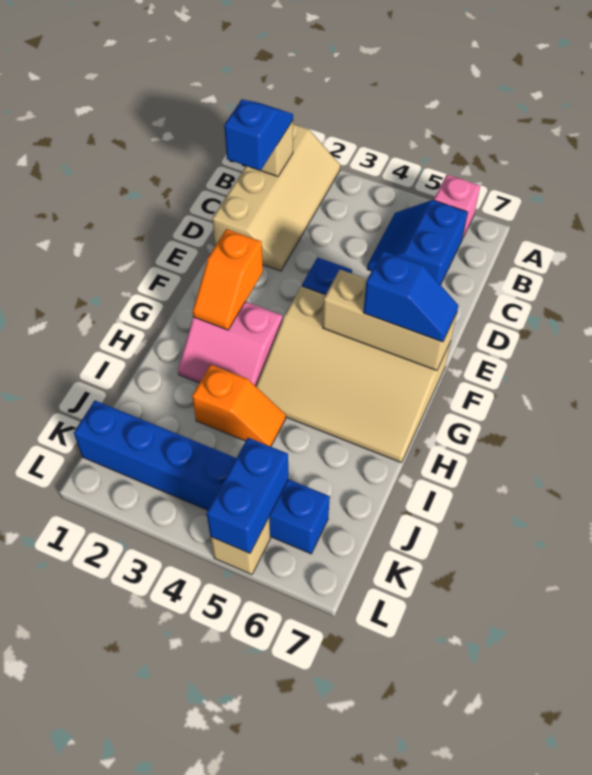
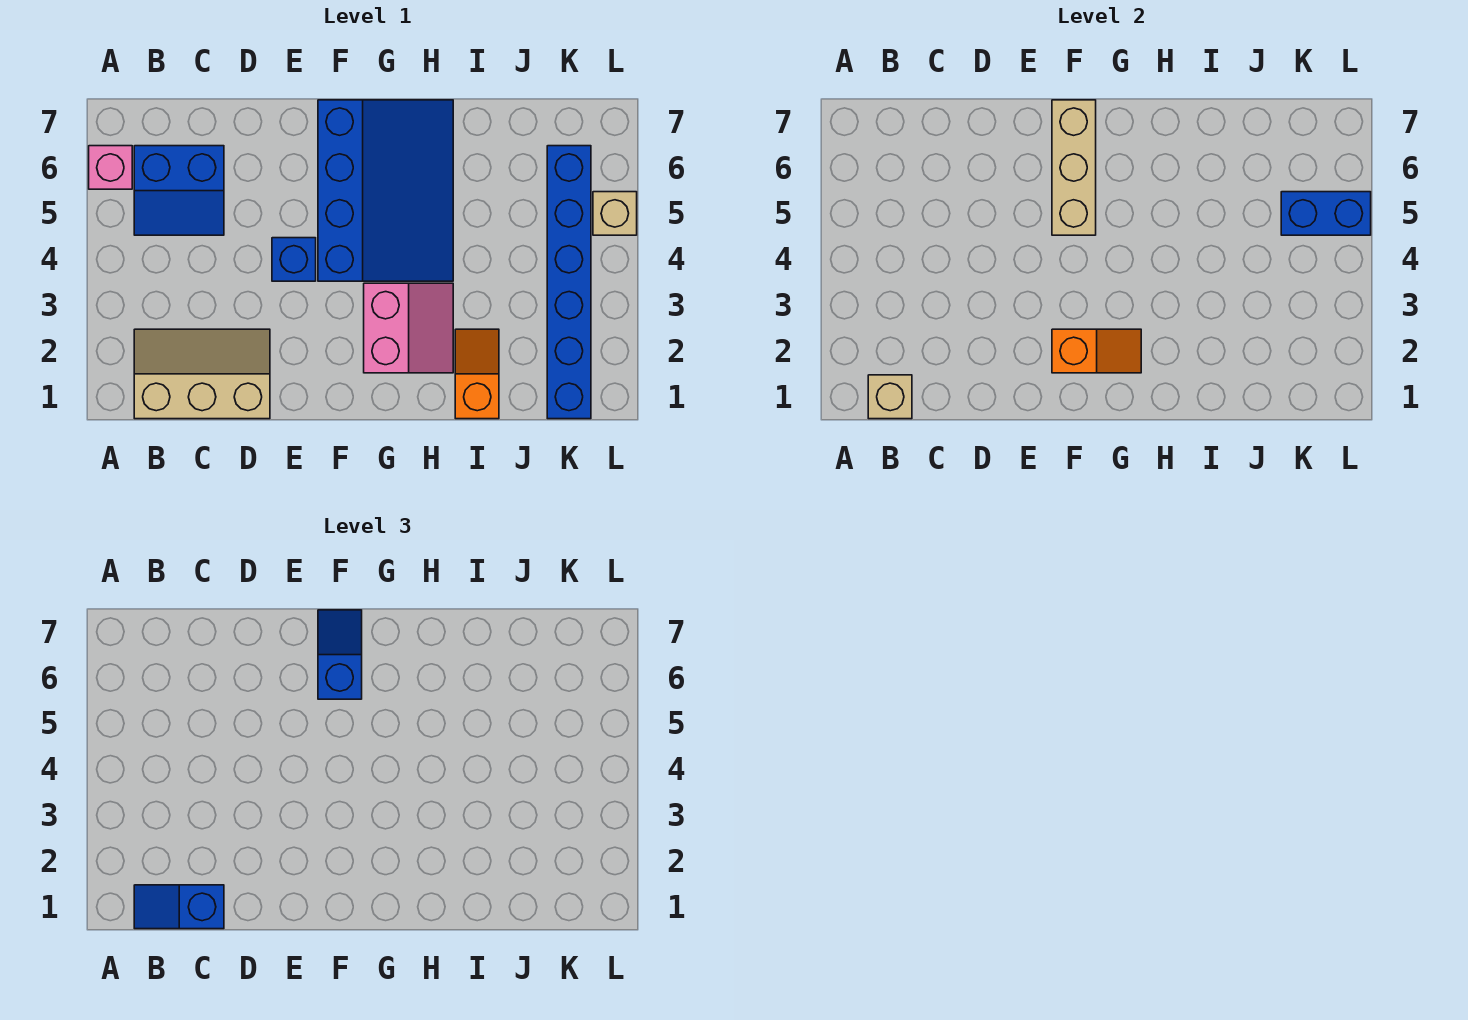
tan 2x4 slope [212,124,340,271] -> tan 2x3 slope [134,329,270,419]
tan 3x4 slope [256,286,450,463] -> blue 3x4 slope [318,100,453,281]
orange 1x2 slope [192,365,286,447] -> orange 1x2 slope moved to [455,329,499,419]

